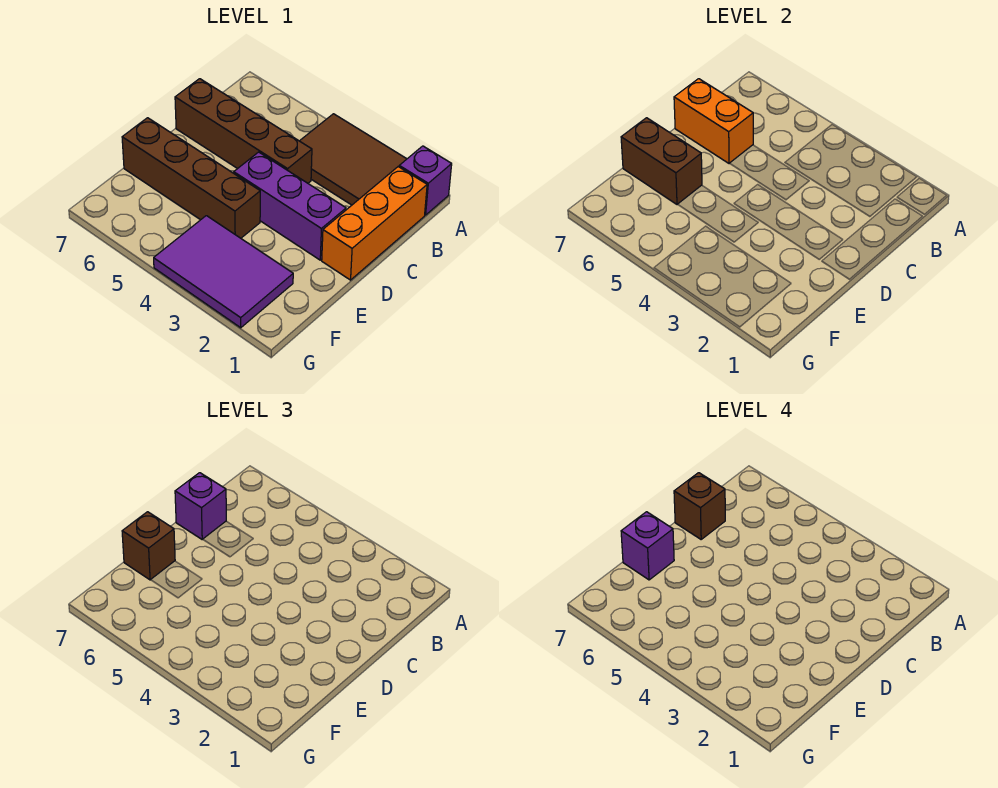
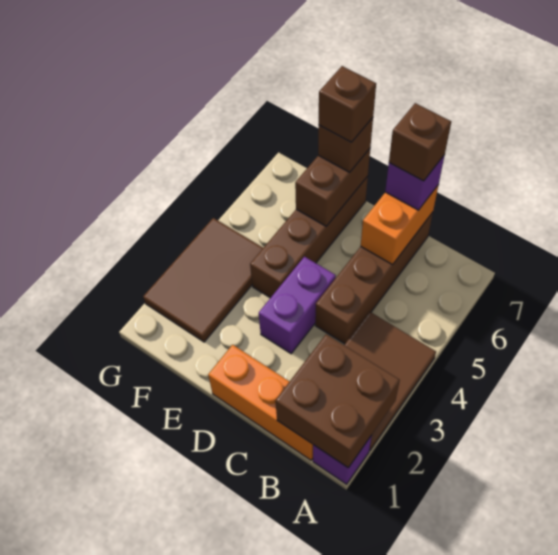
none -> brown 2x2 brick [275,334,400,468]
purple 1x3 brick [234,152,346,260] -> purple 1x2 brick [259,257,336,353]
purple 1x1 brick [621,512,674,580] -> brown 1x1 brick [319,66,376,142]
purple 2x3 tile [154,216,293,328] -> brown 2x3 tile [143,218,263,342]

